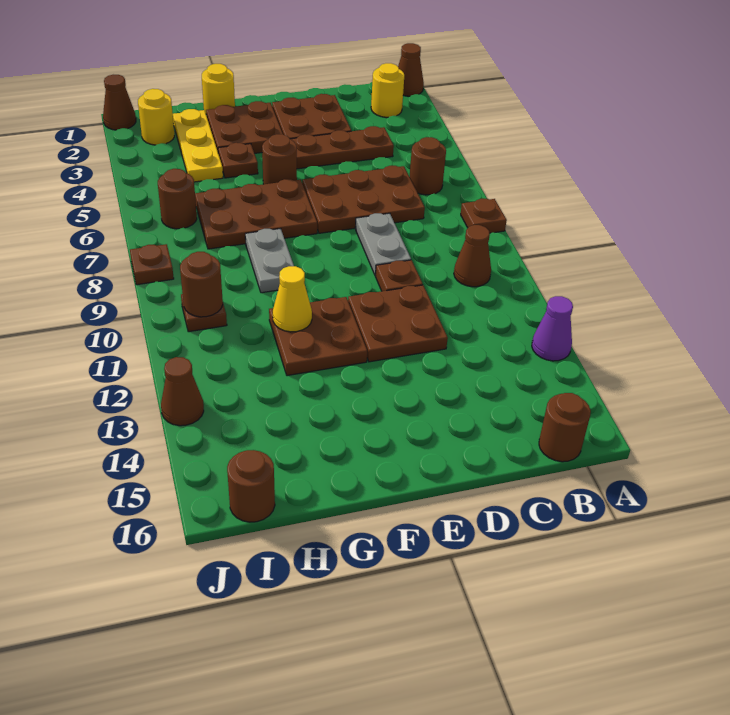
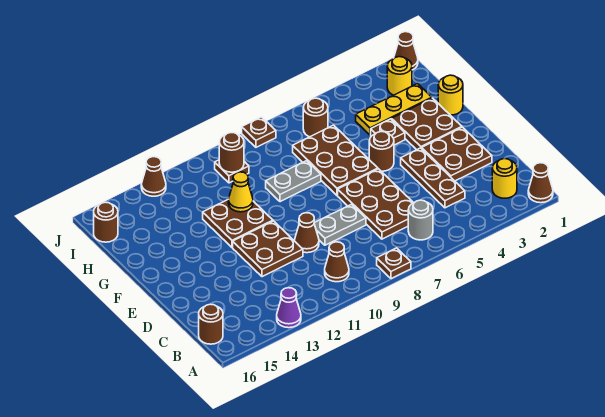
brown 1x1 round brick [410,137,446,195] -> grey 1x1 round brick [408,200,433,240]
brown 1x1 plate [375,260,423,291] -> brown 1x1 cone [294,213,319,253]

